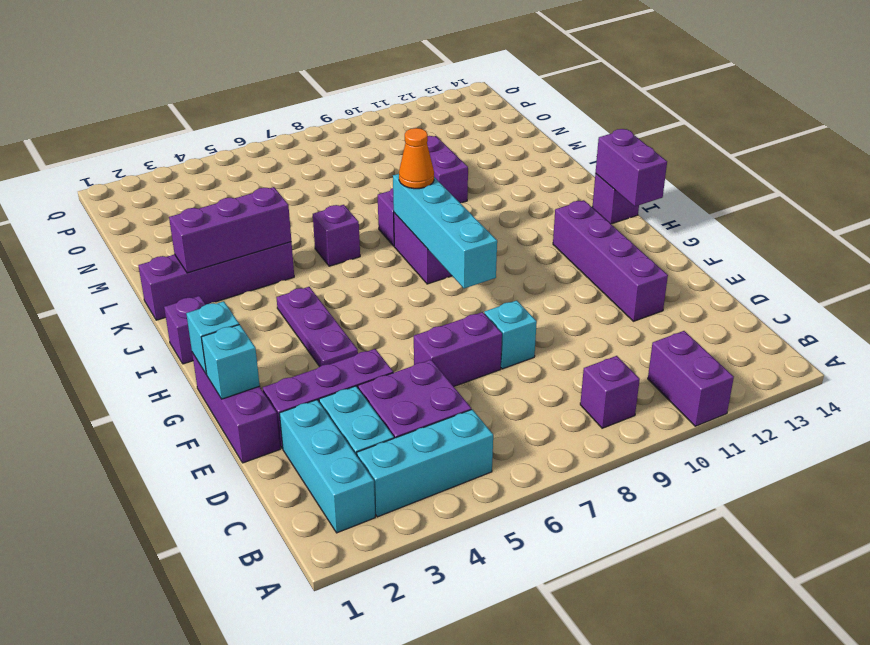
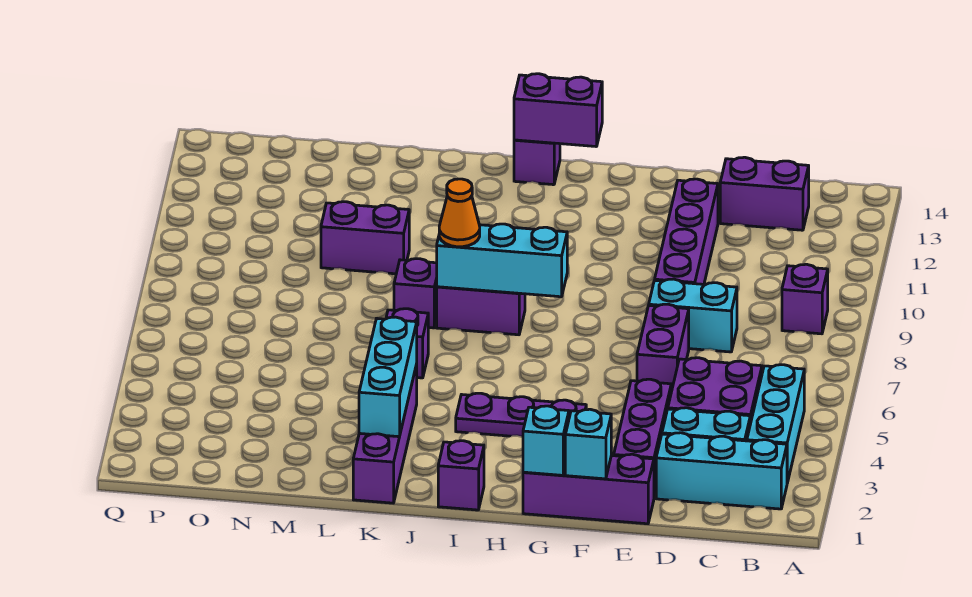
purple 1x2 brick [648,331,734,426] -> purple 1x2 brick moved to [720,157,809,230]
cyan 1x1 brick [484,300,537,369] -> cyan 1x2 brick [649,279,737,352]
purple 1x4 brick [553,200,668,321] -> purple 1x4 brick turned to [655,179,718,284]
cyan 1x4 brick [393,174,497,288] -> cyan 1x3 brick [437,224,567,297]
purple 1x3 brick [169,187,291,273] -> cyan 1x3 brick [359,317,417,437]

